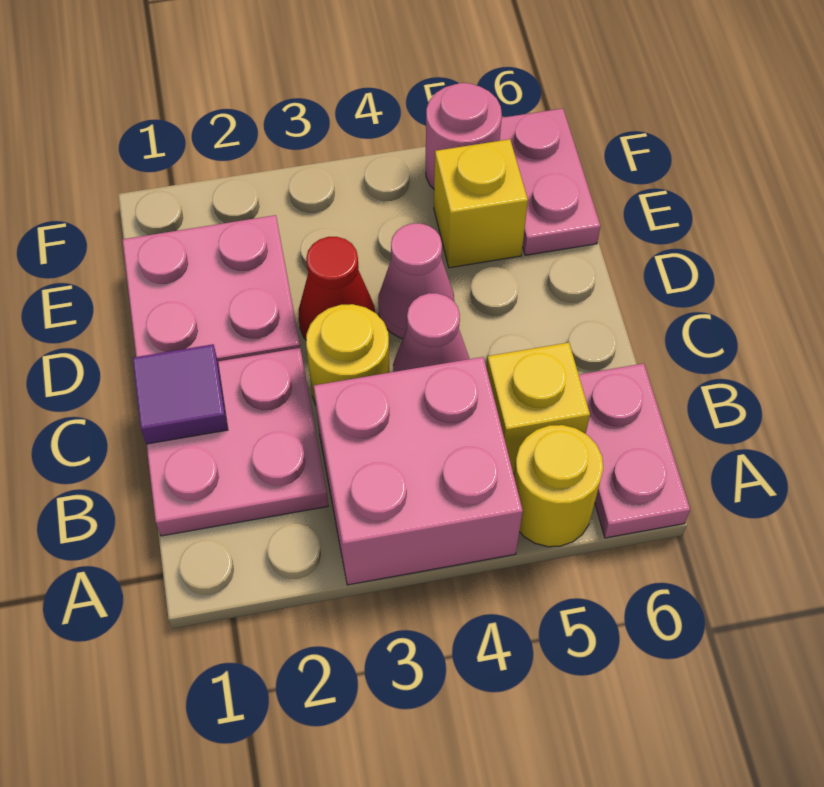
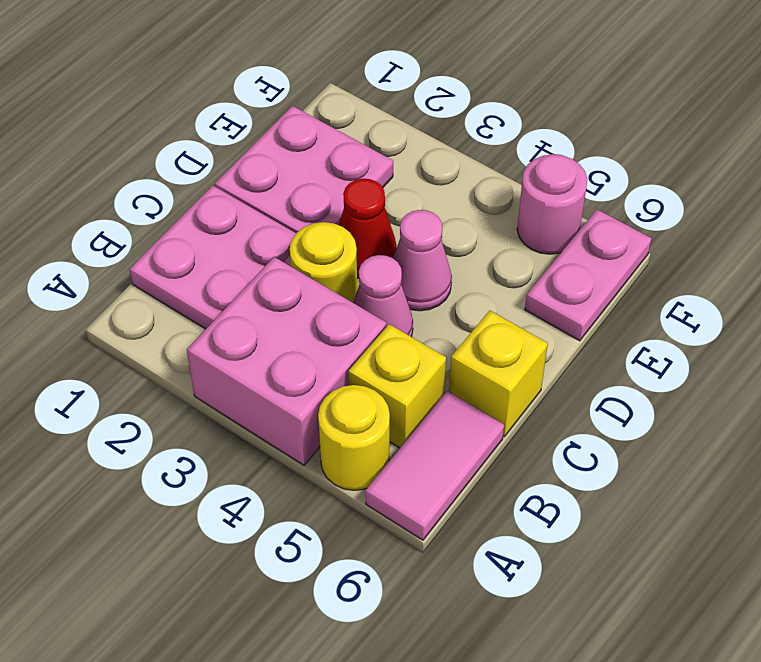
pink 1x2 plate [579,363,690,538] -> pink 1x2 tile [365,391,504,540]
purple 1x1 tile [133,344,228,444] -> none
yellow 1x1 brick [434,139,528,268] -> yellow 1x1 brick moved to [449,311,548,437]

